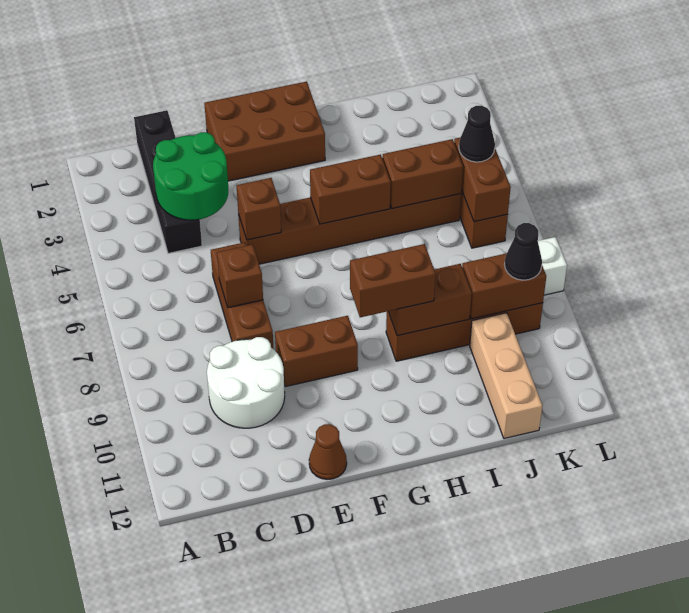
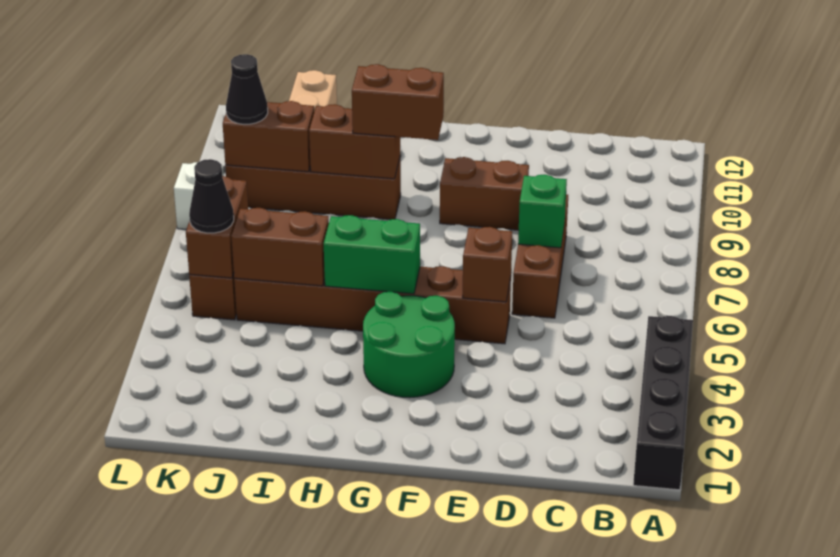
black 1x4 brick [134,110,202,253] -> black 1x4 brick moved to [633,316,693,490]
green 2x2 round brick [153,132,228,220] -> green 2x2 round brick moved to [363,292,455,398]
white 2x2 round brick [207,337,285,428] -> none
brown 1x1 brick [217,244,263,308] -> green 1x1 brick [518,175,567,248]
brown 2x3 brick [204,81,325,181] -> none
brown 1x1 cone [309,424,347,479] -> none
brown 1x2 brick [310,154,391,224] -> green 1x2 brick [324,215,420,294]

